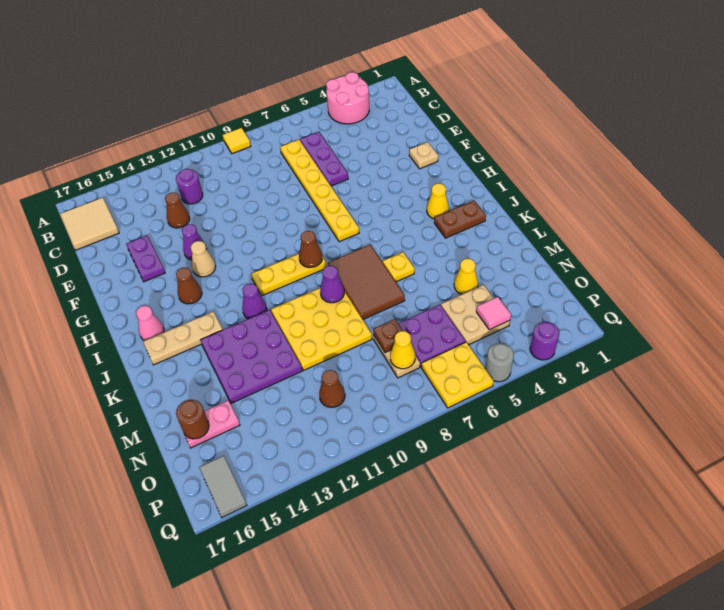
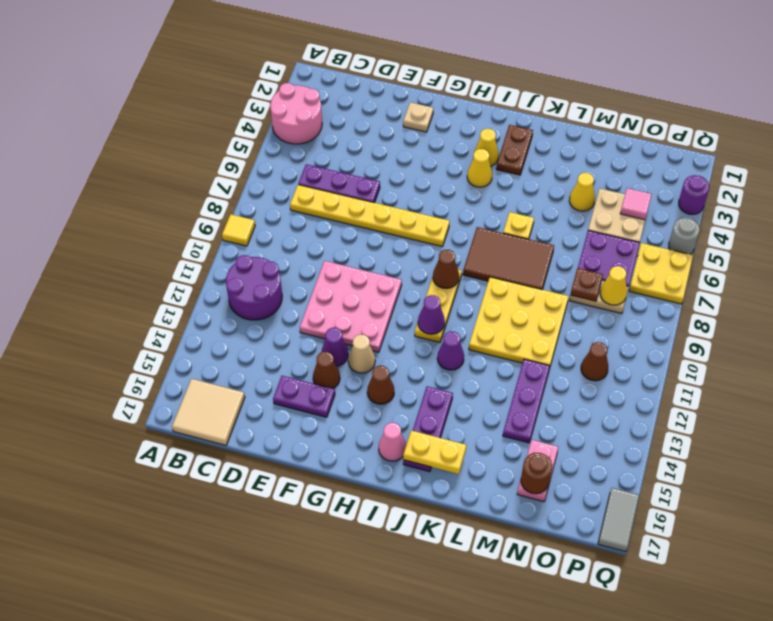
purple 1x1 round brick [176,169,203,204] -> purple 2x2 round brick [226,255,282,320]
brown 1x1 cone [165,192,190,228] -> brown 1x1 cone moved to [313,352,340,389]
none -> pink 3x3 plate [300,261,402,352]
none -> yellow 1x1 cone [467,149,492,187]
tan 1x3 plate [143,312,223,365] -> purple 1x3 plate [403,386,453,472]
none -> yellow 1x2 plate [403,430,466,474]
purple 1x1 cone [320,266,344,303] -> purple 1x1 cone moved to [418,295,445,334]
purple 3x3 plate [201,310,302,403] -> purple 1x3 plate [503,359,550,443]
grey 1x2 tile [199,456,247,517] -> grey 1x2 tile turned to [598,488,639,552]

